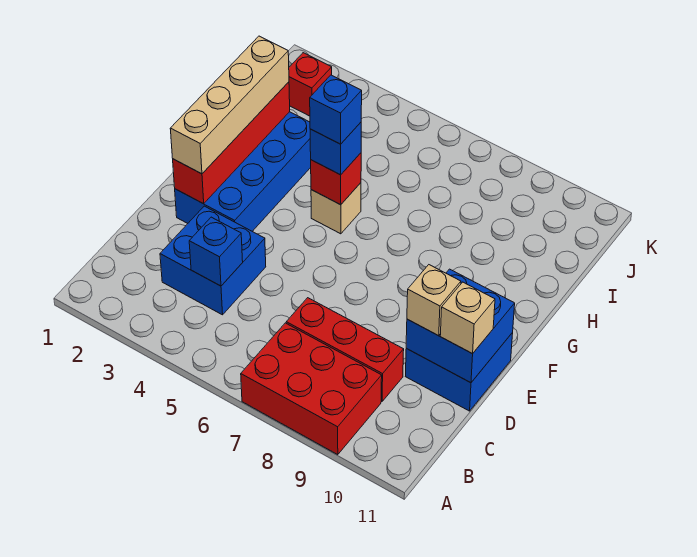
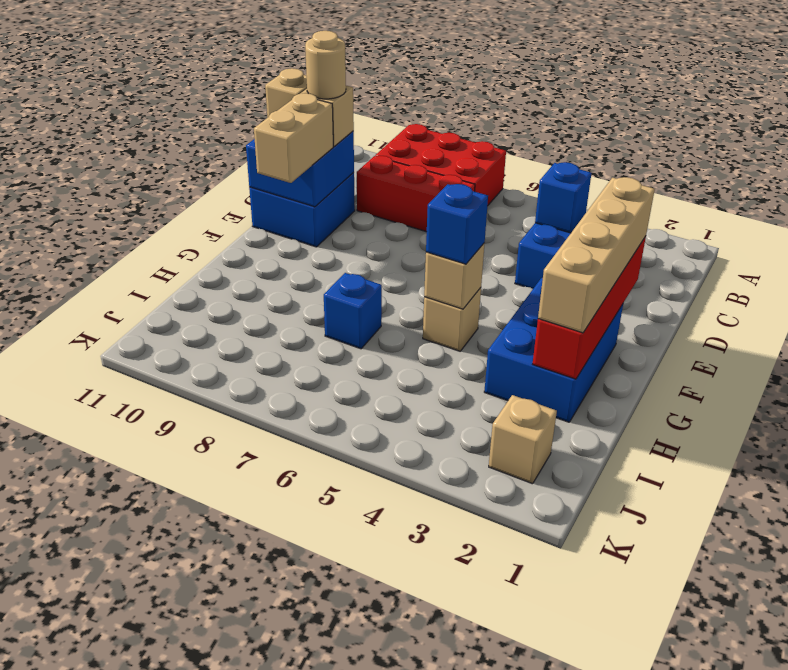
none -> tan 1x1 round brick [305,31,346,99]
blue 2x4 brick [175,112,311,231] -> blue 2x3 brick [484,278,623,422]
none -> tan 1x2 brick [254,93,333,183]
red 1x1 brick [311,153,361,205] -> tan 1x1 brick [424,243,485,309]
blue 1x1 brick [310,75,362,144] -> blue 1x1 brick moved to [324,273,382,349]
red 1x1 brick [289,53,332,116] -> tan 1x1 brick [489,395,557,484]

